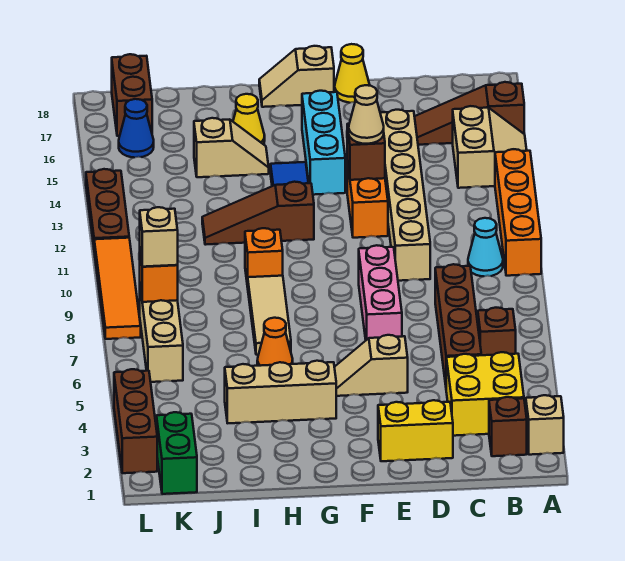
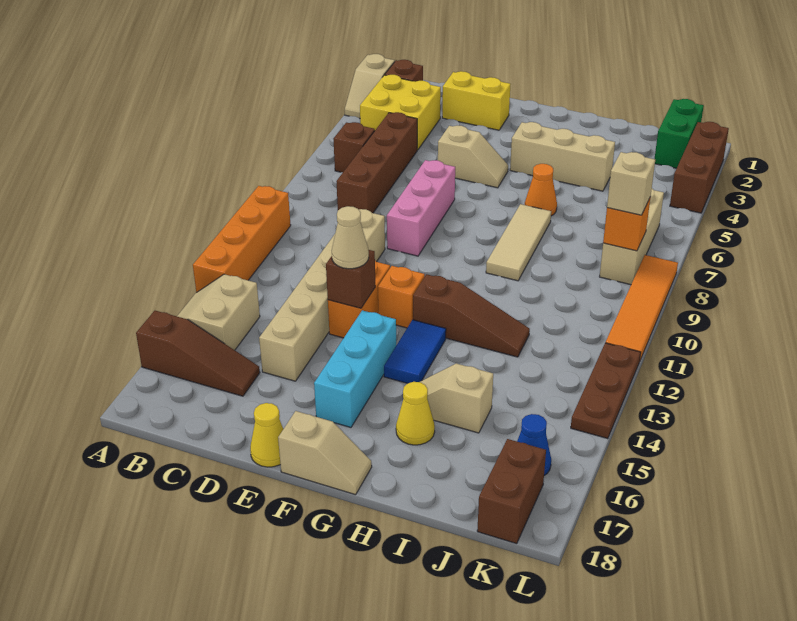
cyan 1x1 cone [468,218,503,276] -> none
orange 1x1 brick [245,228,283,287] -> orange 1x1 brick moved to [378,266,425,328]

